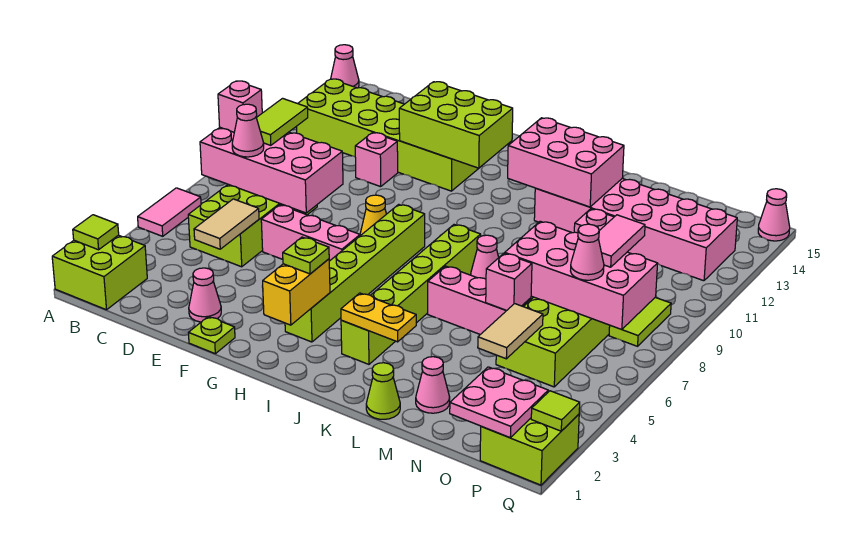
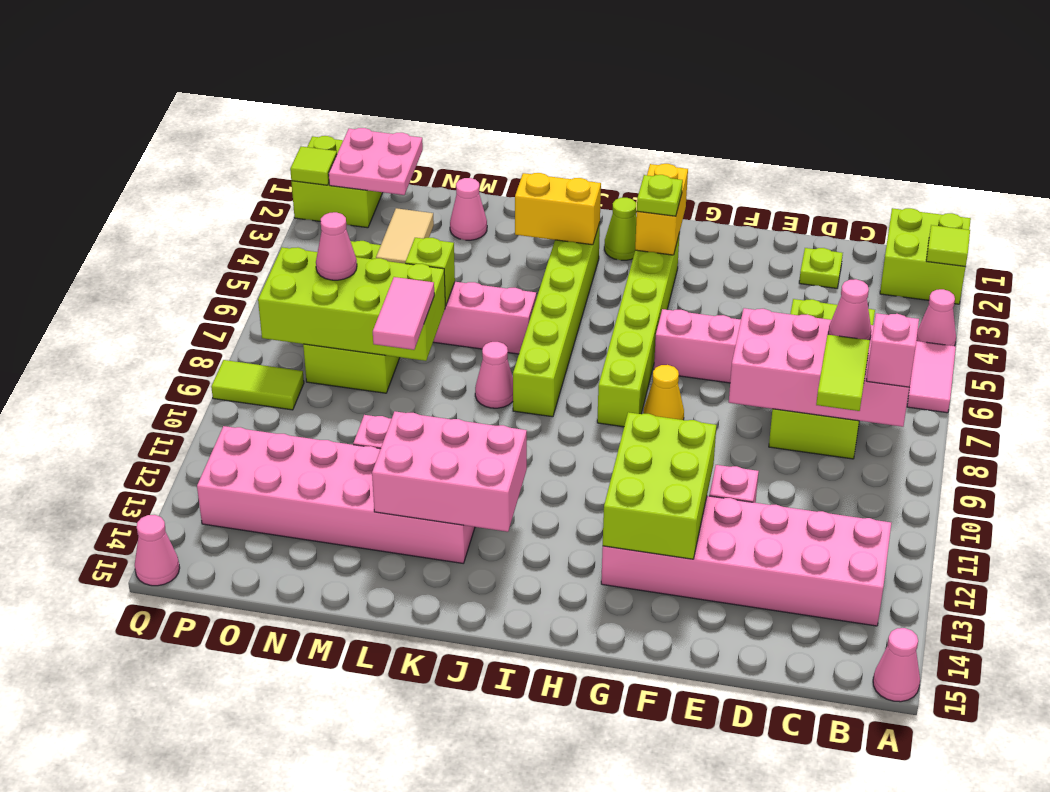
lime 2x6 brick [296,79,479,191] -> pink 2x6 brick [601,496,891,626]
tan 1x2 tile [194,199,259,249] -> none
pink 1x1 cone [189,268,221,322] -> pink 1x1 cone moved to [916,289,956,346]
lime 1x1 plate [189,316,235,354] -> lime 1x1 plate moved to [799,248,843,288]
lime 2x3 brick [399,82,513,168] -> lime 2x3 brick turned to [603,412,717,559]
yellow 1x2 plate [341,293,416,342] -> yellow 1x2 brick [515,173,601,245]
lime 1x1 cone [366,363,400,419] -> lime 1x1 cone moved to [604,198,637,260]
pink 1x1 brick [486,253,532,311] -> lime 1x1 brick [405,238,455,306]
pink 2x4 brick [505,221,658,330] -> lime 2x4 brick [258,247,446,361]
pink 1x2 tile [598,215,645,267] -> pink 1x2 tile moved to [373,277,434,350]
lime 1x2 tile [609,297,671,346] -> lime 1x2 tile turned to [211,360,304,410]

